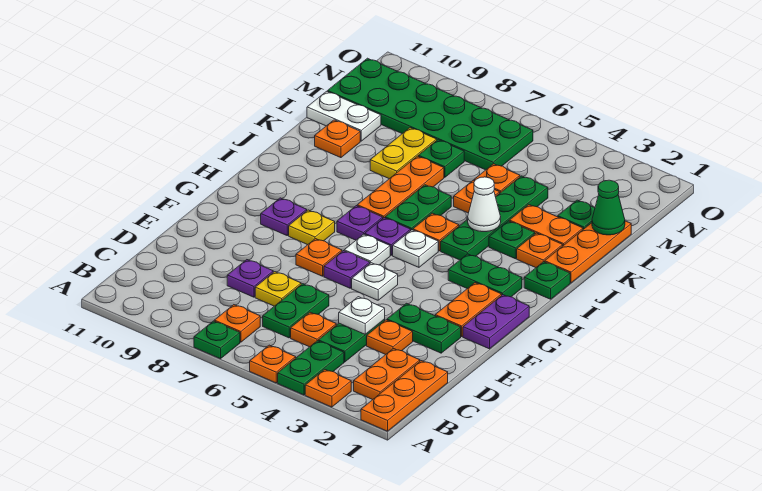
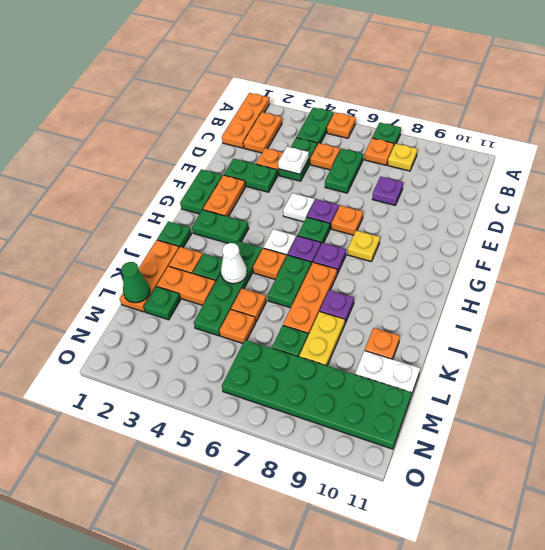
orange 1x1 plate [305,370,351,407] -> none
yellow 1x1 plate [255,272,301,306] -> yellow 1x1 plate moved to [388,144,417,171]
purple 1x2 plate [463,295,529,349] -> green 1x2 plate [180,169,222,214]
white 1x1 plate [344,234,390,265] -> green 1x1 plate [298,217,330,243]
purple 1x1 plate [261,198,307,235] -> purple 1x1 plate moved to [320,290,354,323]

